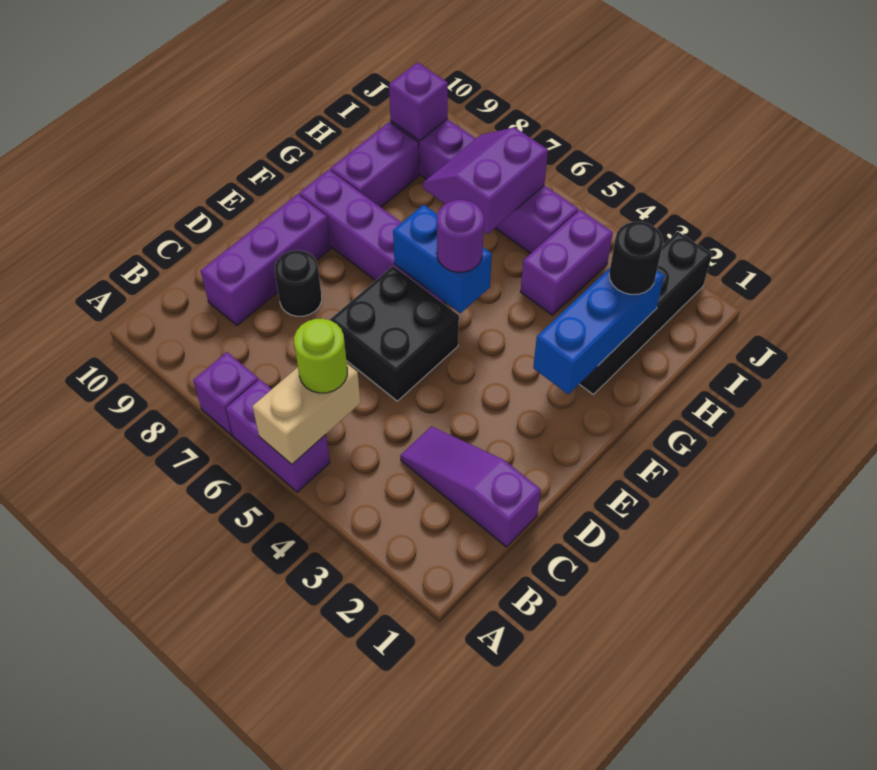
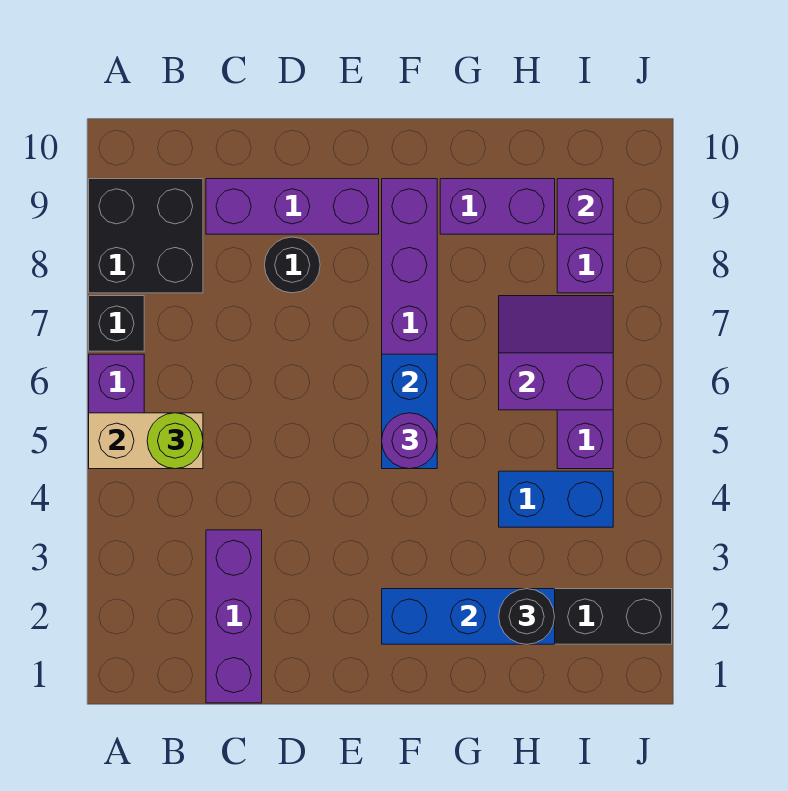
purple 1x1 brick [193,352,258,435] -> black 1x1 brick [89,296,144,351]
purple 1x3 slope [400,426,541,547] -> purple 1x3 brick [206,530,262,703]
black 2x2 brick [330,266,459,401] -> black 2x2 brick moved to [89,179,203,293]
purple 1x2 brick [520,210,613,315] -> blue 1x2 brick [499,471,613,527]

